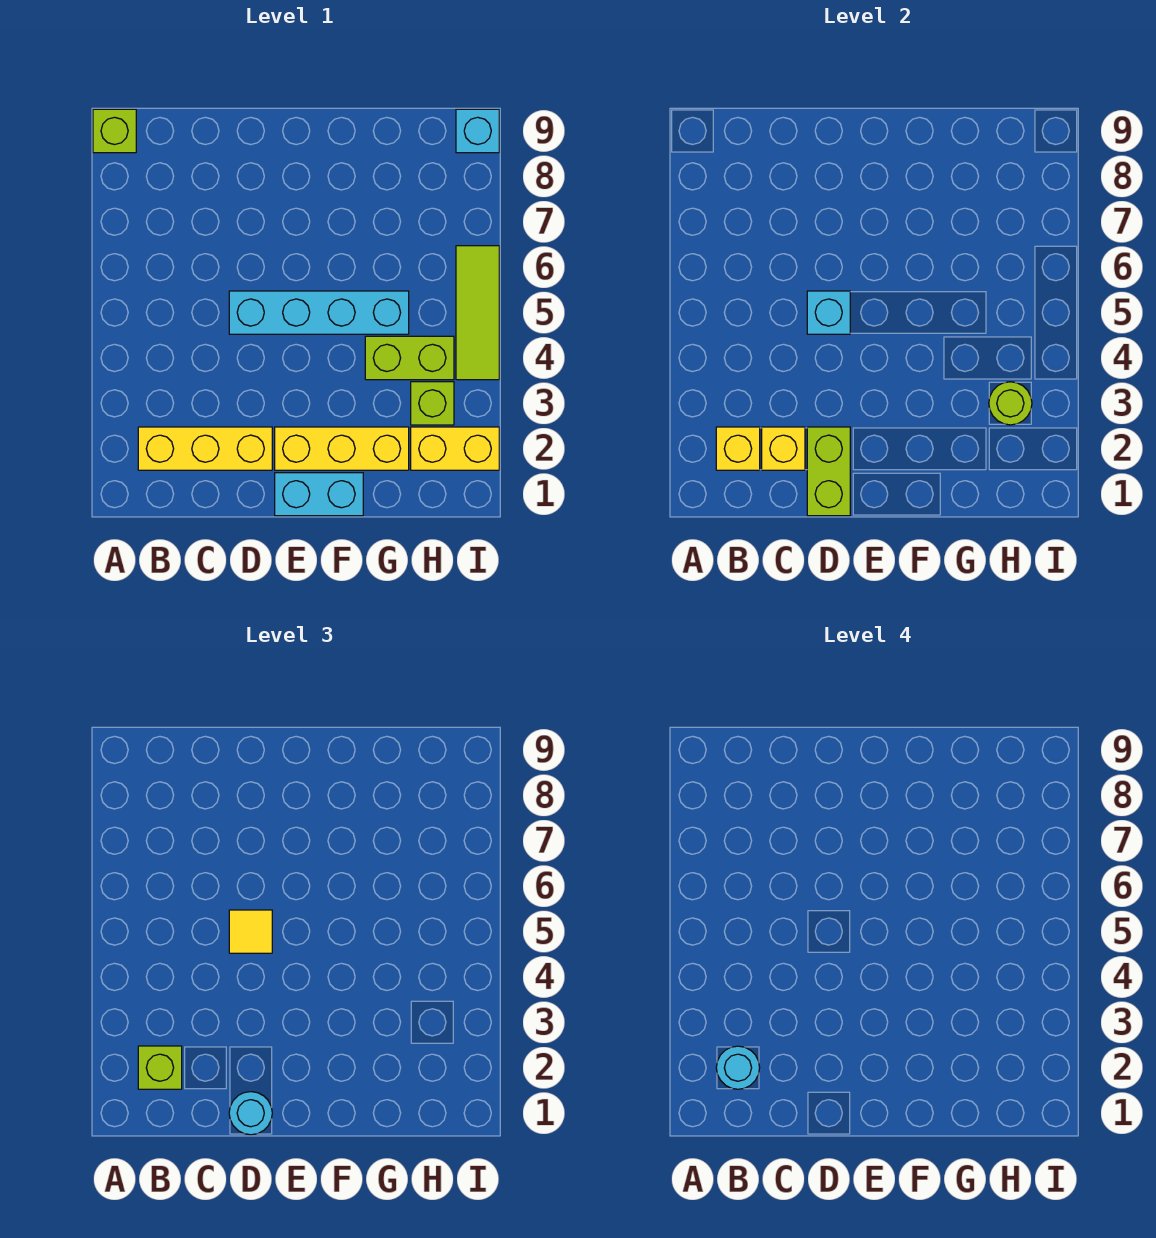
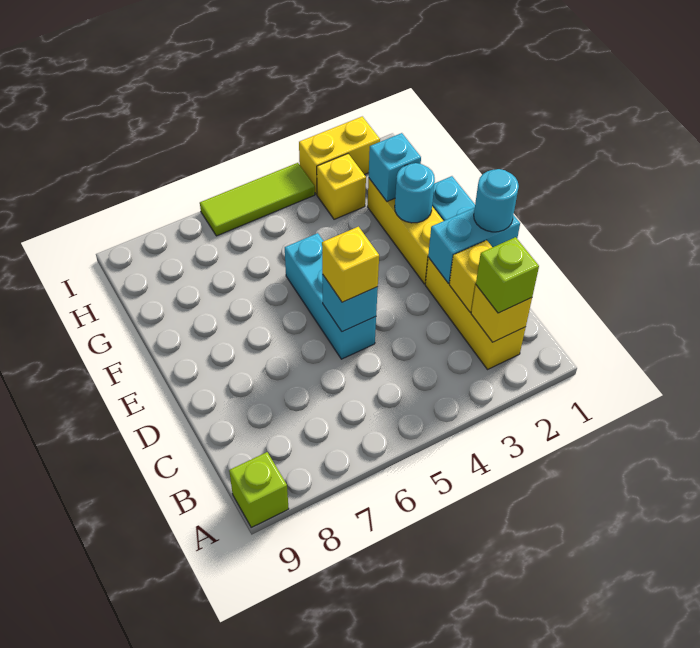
cyan 1x1 round brick [716,1046,760,1089] -> cyan 1x1 round brick moved to [395,163,435,223]
lime 1x2 brick [807,427,850,516] -> cyan 1x2 brick [428,208,520,283]
cyan 1x4 brick [229,291,409,334] -> cyan 1x3 brick [285,233,376,359]
yellow 1x1 tile [229,910,272,953] -> yellow 1x1 brick [322,227,379,302]
lime 1x2 brick [365,336,454,380] -> none
yellow 1x2 brick [411,427,499,470] -> yellow 1x2 brick turned to [299,116,380,194]
lime 1x1 brick [411,382,454,425] -> yellow 1x1 brick [317,154,366,219]
lime 1x1 round brick [989,382,1032,425] -> none
cyan 1x1 brick [456,109,499,153] -> cyan 1x1 brick moved to [369,133,421,201]

